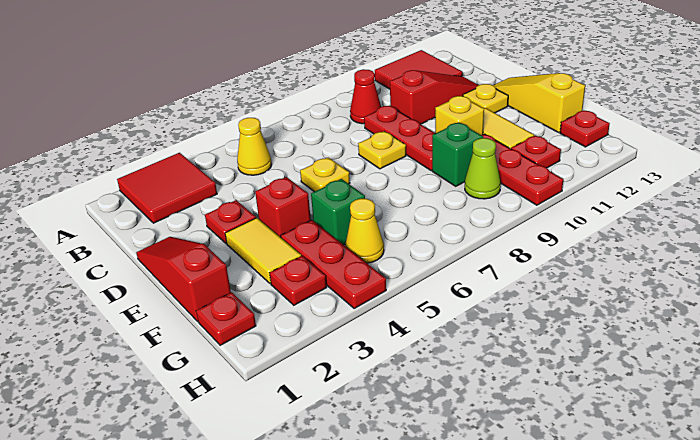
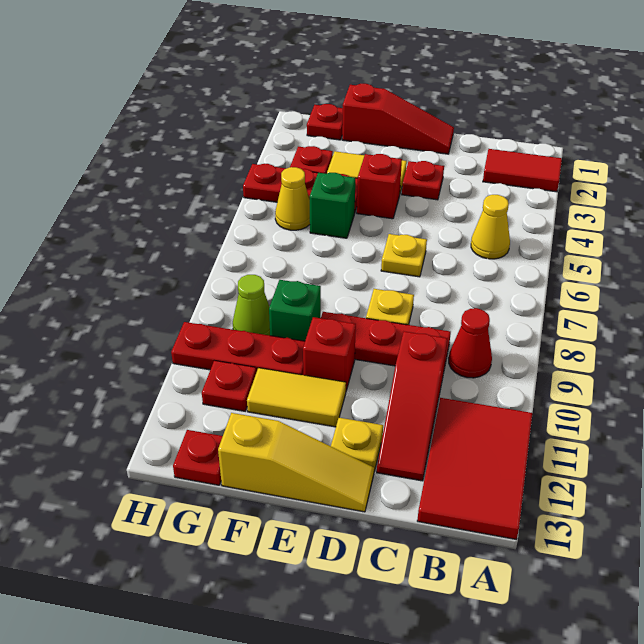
red 2x2 tile [117,153,217,223] -> red 1x2 tile [483,149,562,192]
red 2x2 tile [374,50,462,89] -> red 2x3 tile [417,398,532,539]
yellow 1x1 brick [435,96,484,135] -> red 1x1 brick [303,317,356,391]

